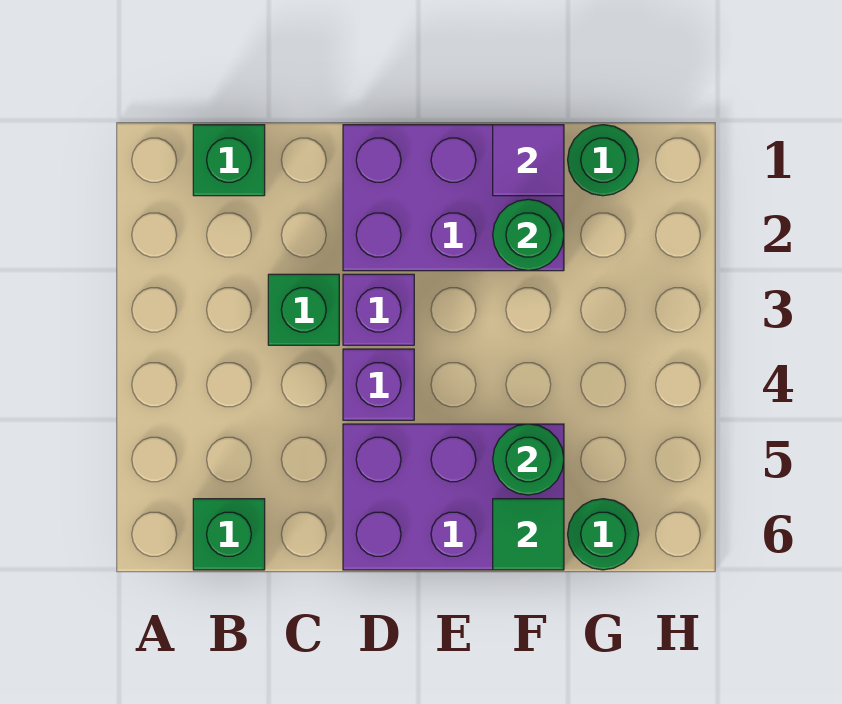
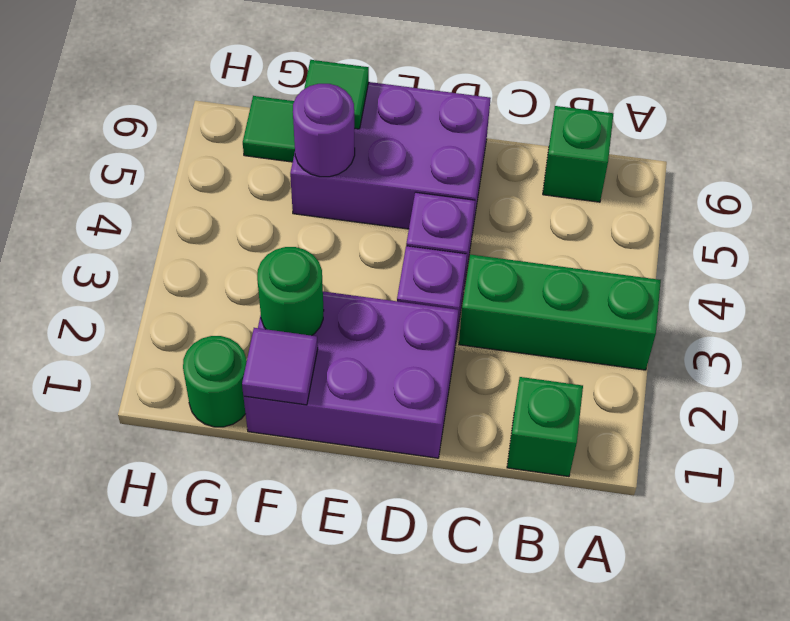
green 1x1 brick [268,274,339,345] -> green 1x3 brick [459,254,661,370]
green 1x1 round brick [493,424,564,495] -> purple 1x1 round brick [293,84,355,177]
green 1x1 round brick [568,499,639,570] -> green 1x1 tile [243,96,295,162]

